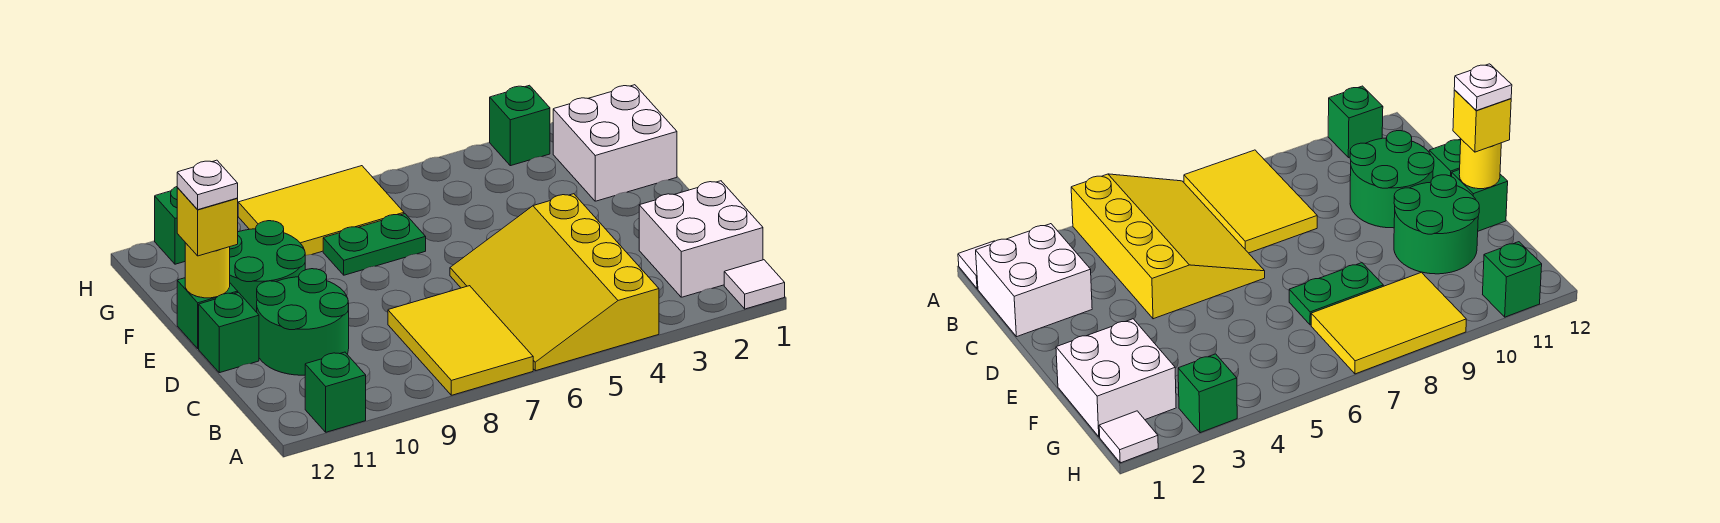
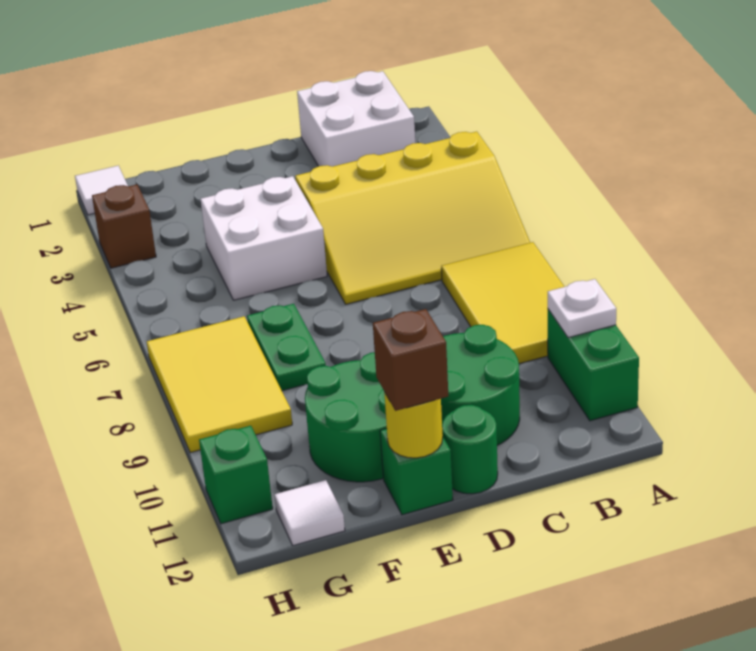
white 1x1 tile [724,260,785,309] -> white 1x1 tile moved to [275,480,345,546]
yellow 2x3 tile [388,286,533,395] -> yellow 2x3 tile turned to [441,242,564,364]
green 1x1 brick [305,352,366,432] -> green 1x2 brick [548,309,639,421]
green 1x1 brick [199,292,259,373] -> green 1x1 round brick [442,405,498,494]
yellow 1x1 brick [177,188,238,256] -> brown 1x1 brick [373,309,448,411]
white 1x1 plate [177,160,238,210] -> white 1x1 plate moved to [548,279,616,338]
white 2x2 brick [553,85,677,201] -> white 2x2 brick moved to [201,176,327,300]
green 1x1 brick [490,85,550,166] -> brown 1x1 brick [92,185,156,268]

